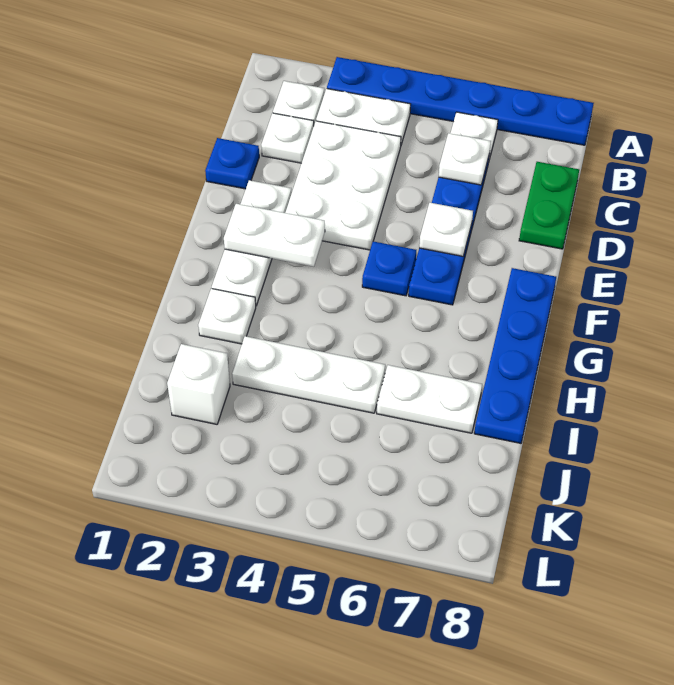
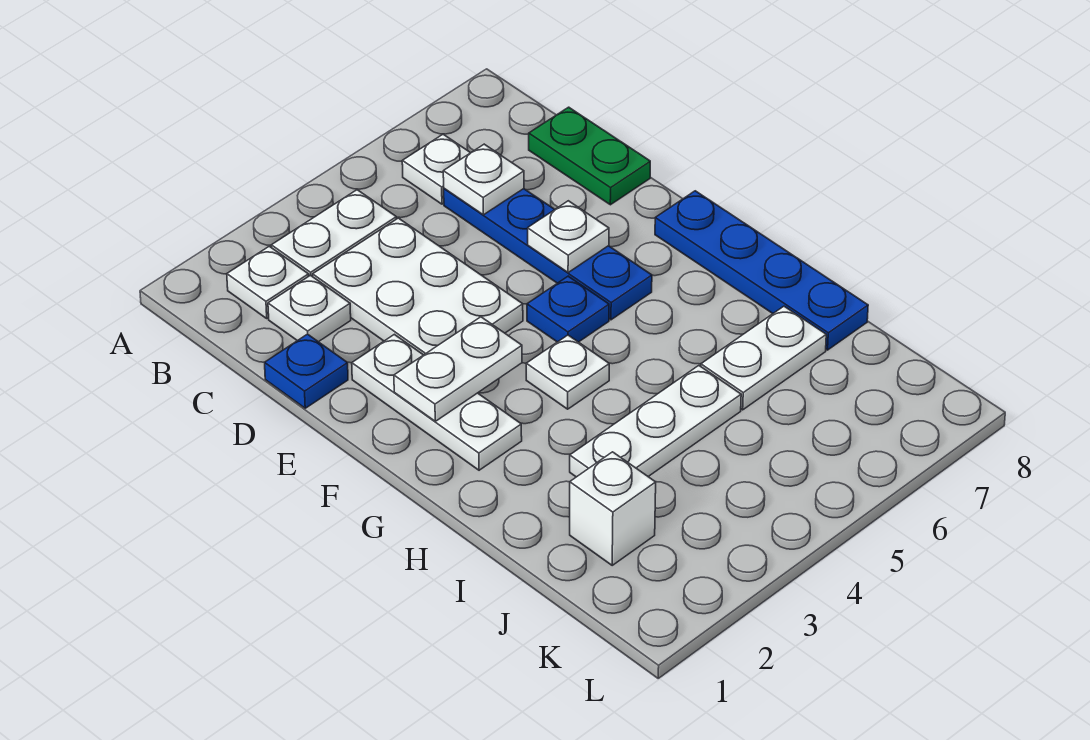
blue 1x6 plate [327,57,594,145] -> none
white 1x1 plate [198,289,256,344] -> white 1x1 plate moved to [526,335,609,409]

